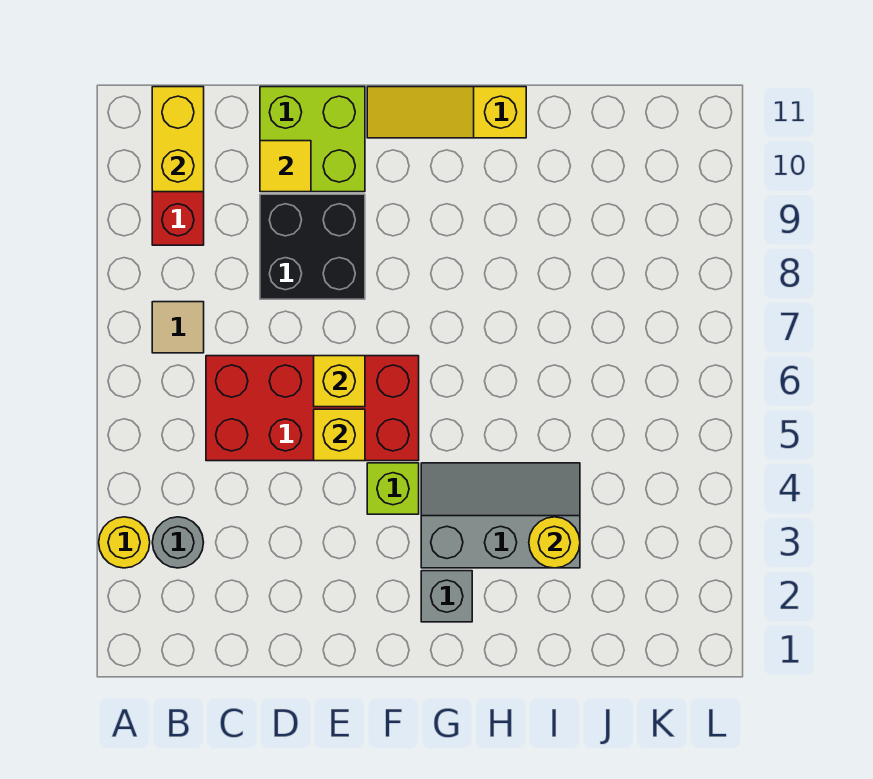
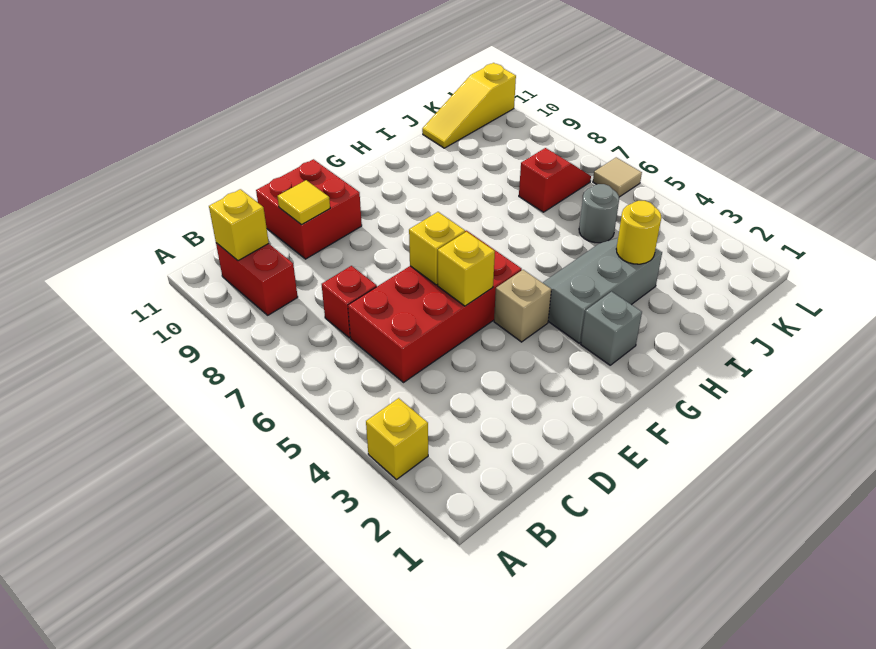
yellow 1x1 round brick [99,517,150,568] -> yellow 1x1 brick [366,398,428,480]
grey 1x1 round brick [152,517,204,568] -> grey 1x1 round brick moved to [579,184,619,243]
tan 1x1 tile [152,302,204,353] -> tan 1x1 tile moved to [593,157,642,197]
yellow 1x2 brick [152,87,204,192] -> yellow 1x1 brick [209,189,269,261]
none -> red 1x1 brick [322,266,377,338]
black 2x2 brick [260,194,365,299] -> none
lime 2x2 brick [260,87,365,192] -> red 2x2 brick [256,159,362,259]
lime 1x1 brick [367,463,419,514] -> tan 1x1 brick [494,270,551,342]
yellow 1x3 slope [367,87,526,138] -> yellow 1x3 slope moved to [422,63,516,148]
none -> red 1x2 slope [519,148,591,212]

